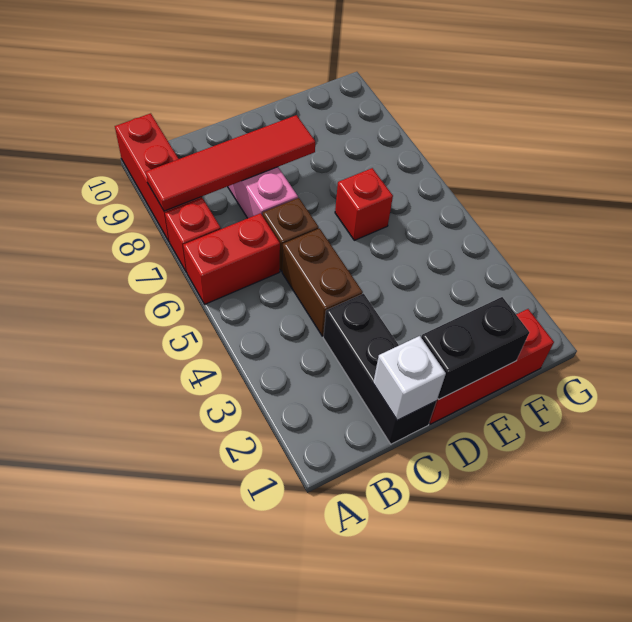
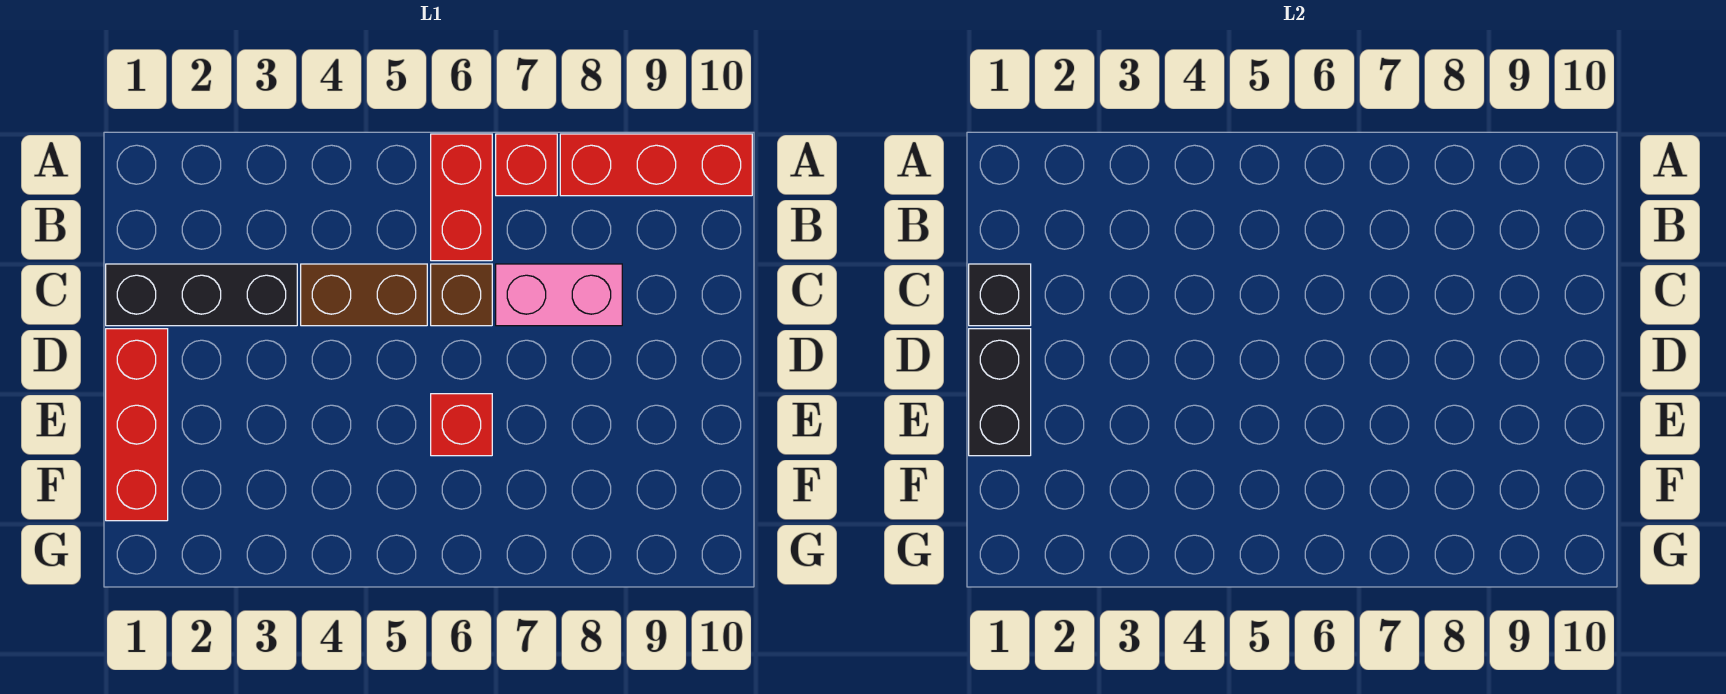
red 1x4 tile [146,115,315,211] -> none
white 1x1 brick [373,336,446,420] -> black 1x1 brick [969,264,1031,326]

